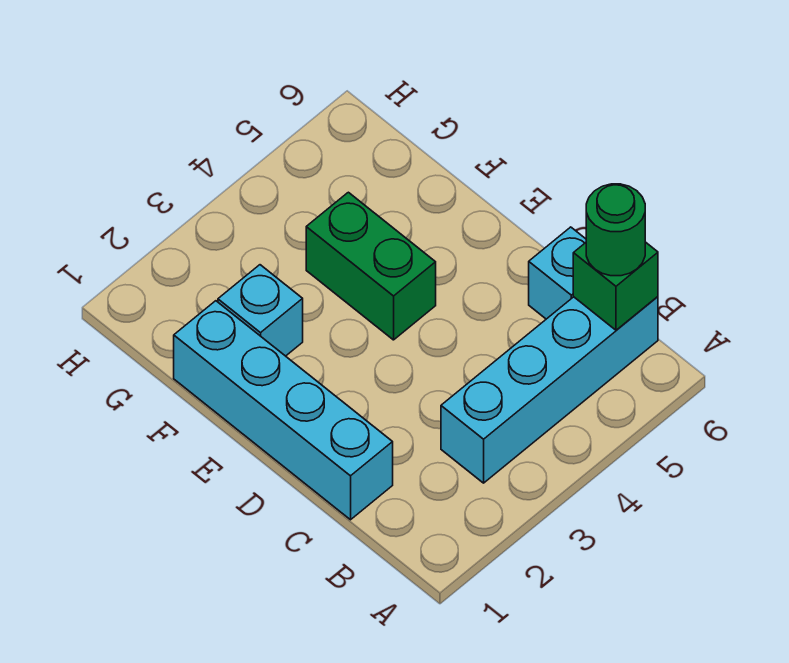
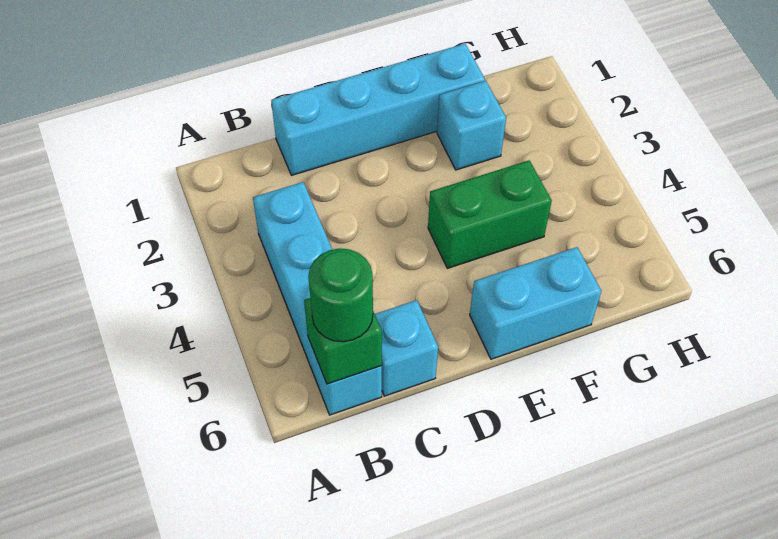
none -> cyan 1x2 brick [470,247,601,359]

